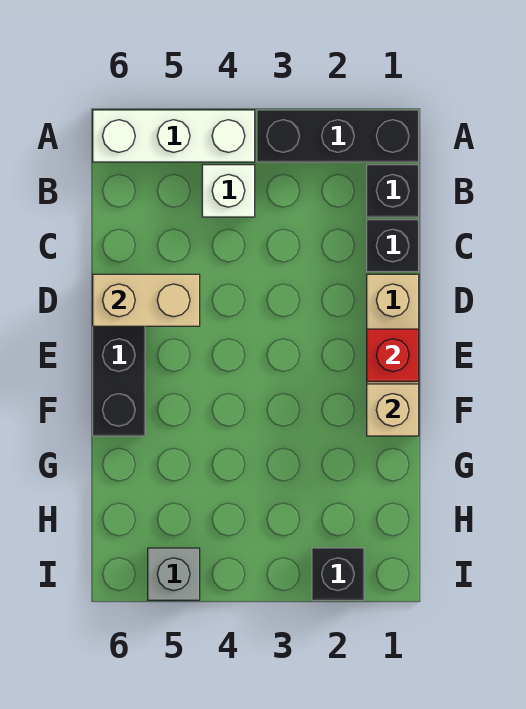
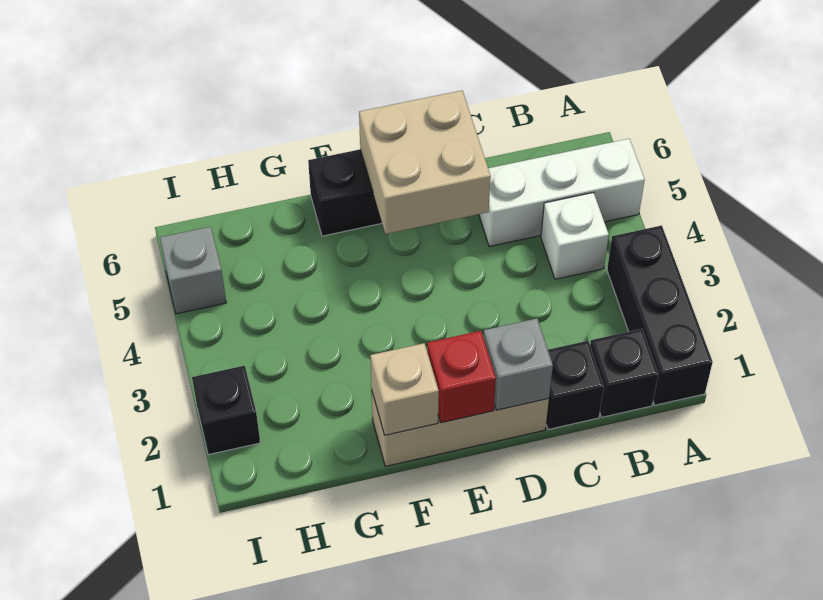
white 1x3 brick [93,110,255,162] -> white 1x3 brick turned to [479,139,645,247]
none -> grey 1x1 brick [483,318,553,410]
tan 1x2 brick [93,274,200,326] -> tan 2x2 brick [359,90,491,234]

